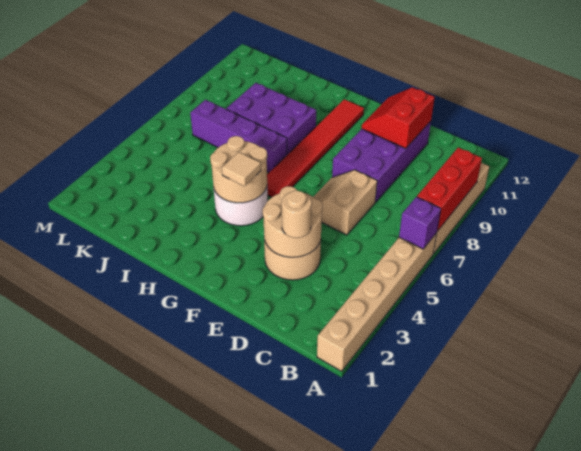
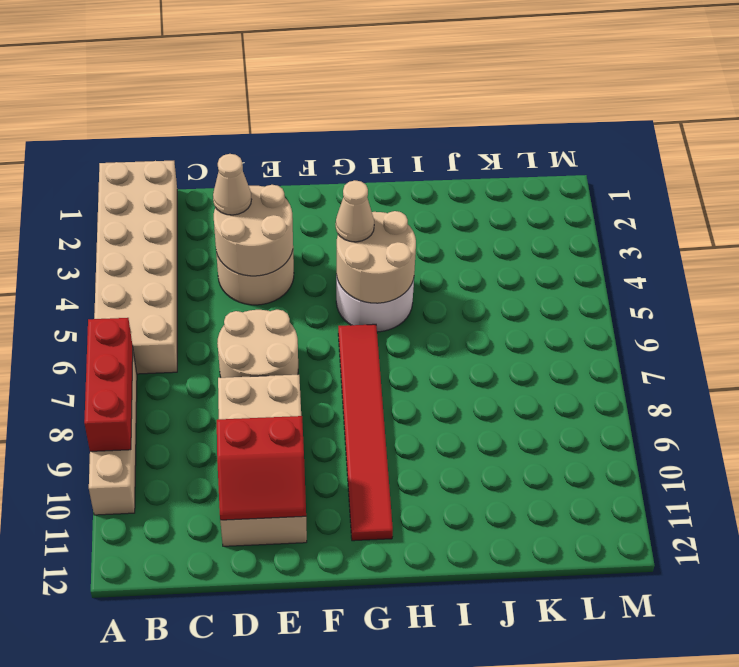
tan 1x6 brick [317,233,437,371] -> tan 2x6 brick [94,161,177,374]
purple 1x1 brick [399,197,441,249] -> none
tan 1x1 round brick [282,191,312,238] -> tan 1x1 cone [213,154,251,215]
tan 2x2 slope [314,170,377,235] -> tan 2x2 round brick [217,310,298,378]
purple 2x4 brick [332,121,431,202] -> tan 2x4 brick [218,375,307,546]
red 2x2 slope [362,87,435,149] -> red 2x2 slope turned to [217,416,306,520]
tan 1x1 tile [222,152,261,186] -> tan 1x1 cone [336,180,374,242]
purple 1x4 brick [190,100,287,173] -> none
purple 2x3 brick [226,83,316,155] -> none

